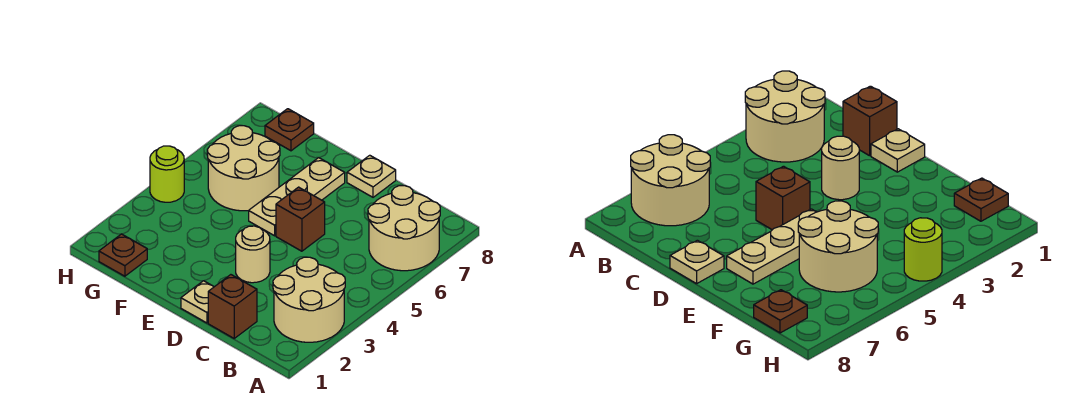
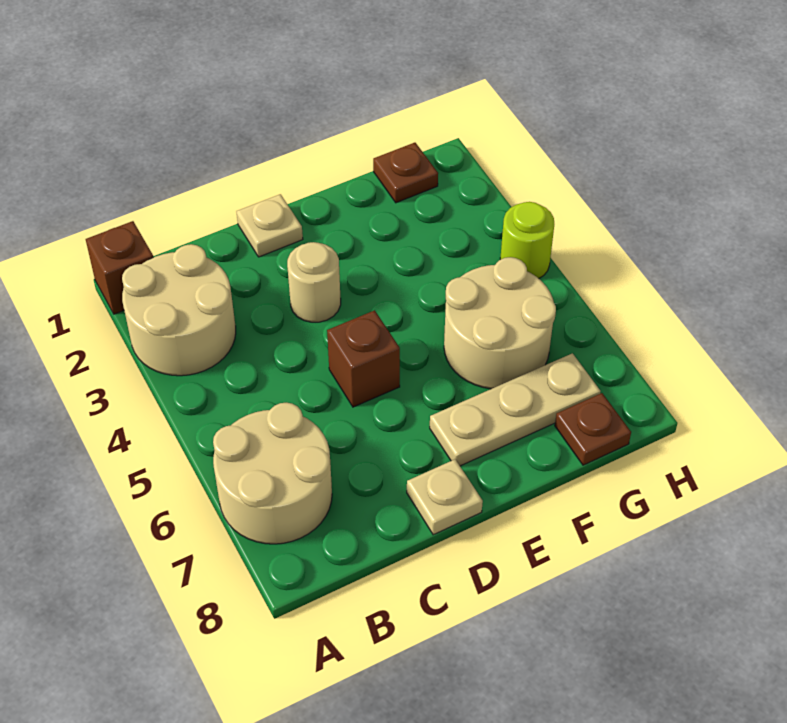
brown 1x1 brick [208,275,257,338] -> brown 1x1 brick moved to [86,221,153,314]
tan 1x3 plate [249,158,345,236] -> tan 1x3 plate turned to [430,353,601,466]

